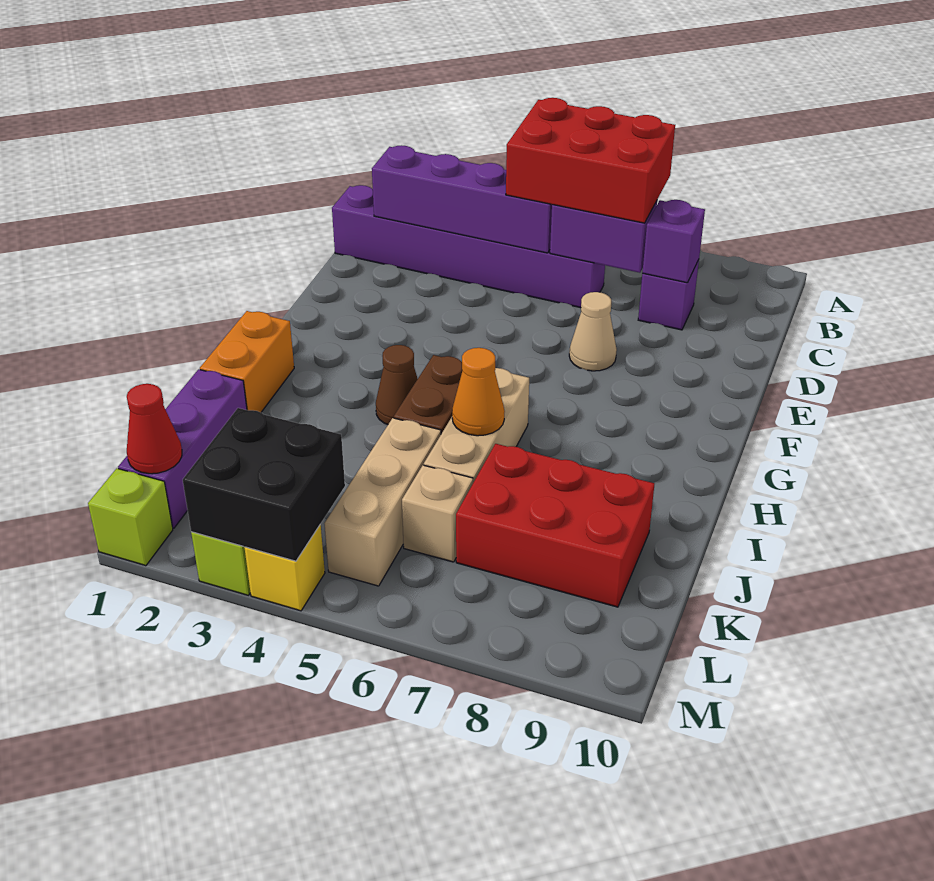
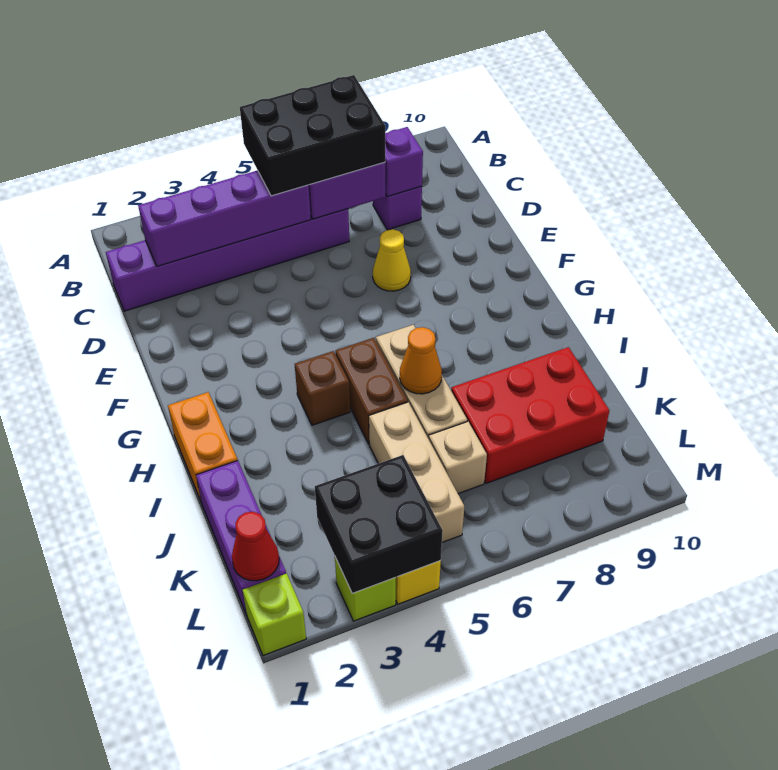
red 2x3 brick [506,98,675,223] -> black 2x3 brick [240,75,385,196]
tan 1x1 cone [569,292,617,371] -> yellow 1x1 cone [373,229,411,291]
brown 1x1 cone [376,345,418,425] -> brown 1x1 brick [295,351,350,425]

